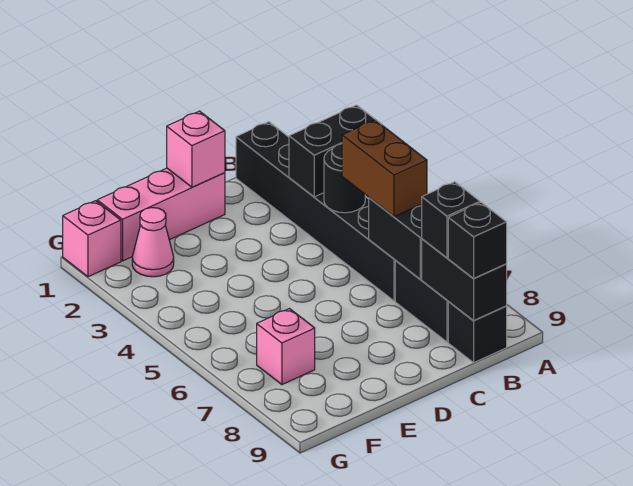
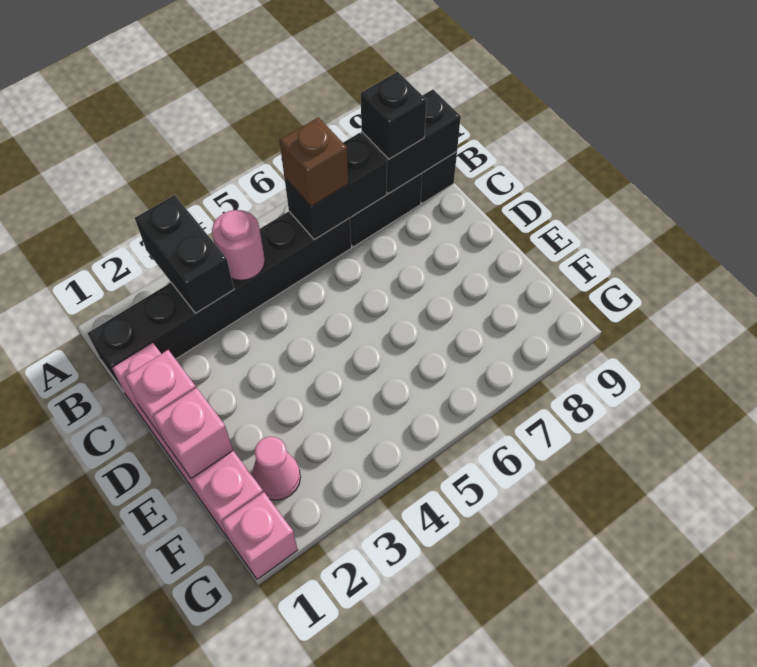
black 1x1 round brick [324,144,365,213] -> pink 1x1 round brick [212,210,265,280]
brown 1x2 brick [342,120,427,217] -> brown 1x1 brick [279,117,348,207]
black 1x1 brick [448,202,507,279] -> none
pink 1x3 brick [97,168,225,261] -> pink 1x4 brick [112,343,263,539]
pink 1x1 brick [257,309,315,385] -> pink 1x1 brick moved to [153,388,233,478]

